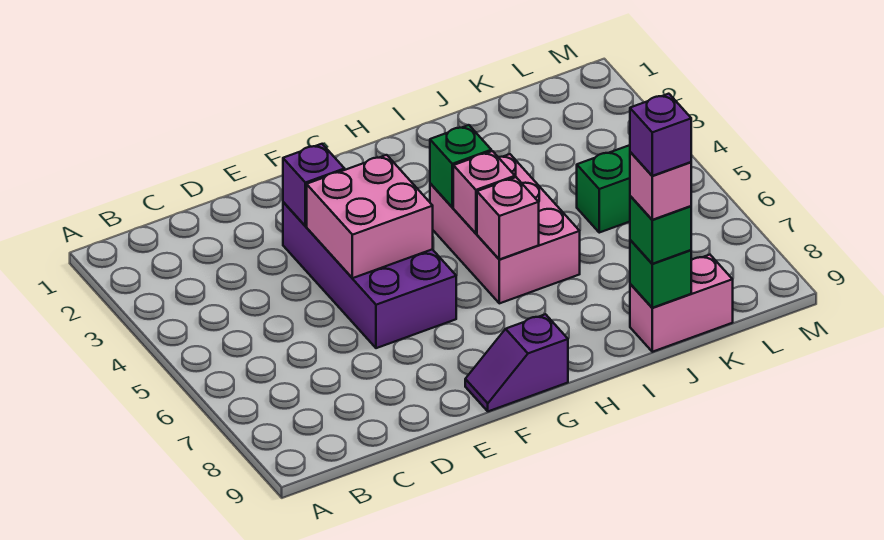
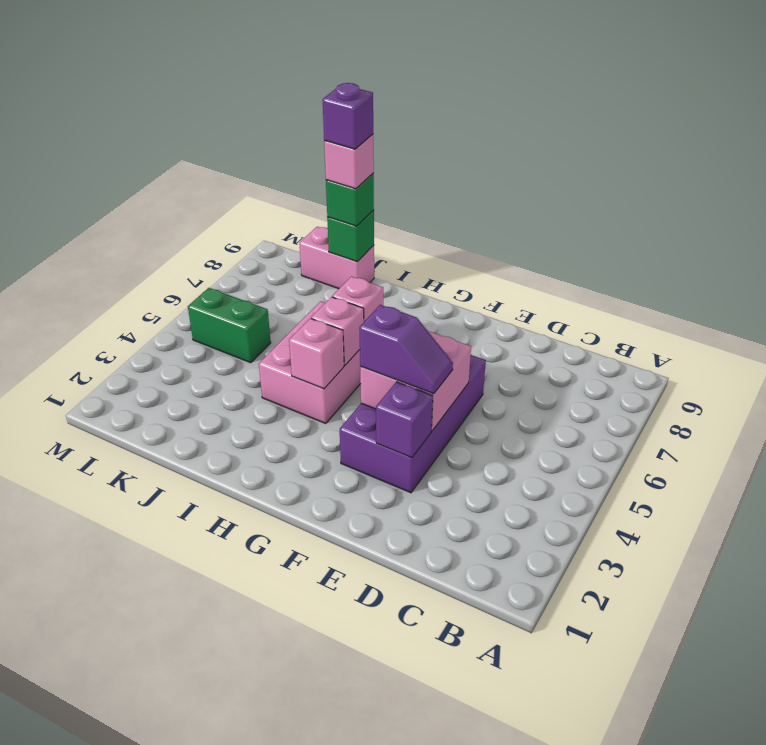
purple 1x2 slope [465,314,568,411] -> purple 1x2 slope moved to [359,305,453,394]
green 1x1 brick [430,125,491,207] -> pink 1x1 brick [289,318,344,389]

